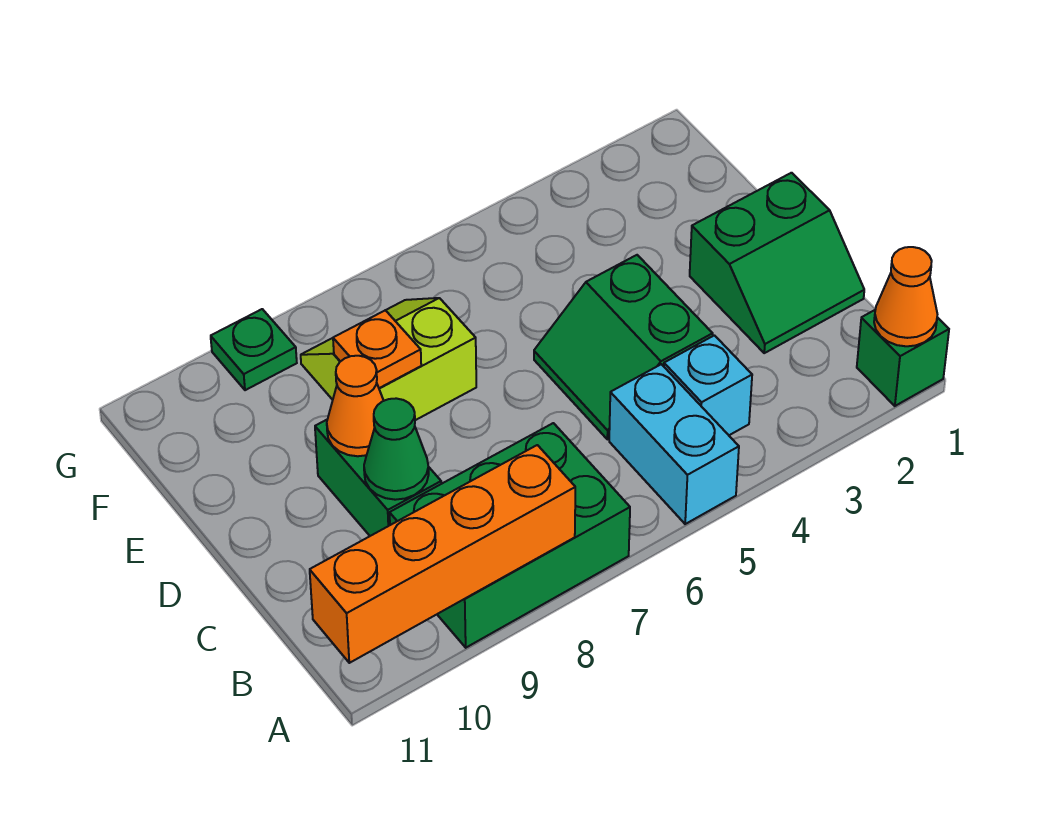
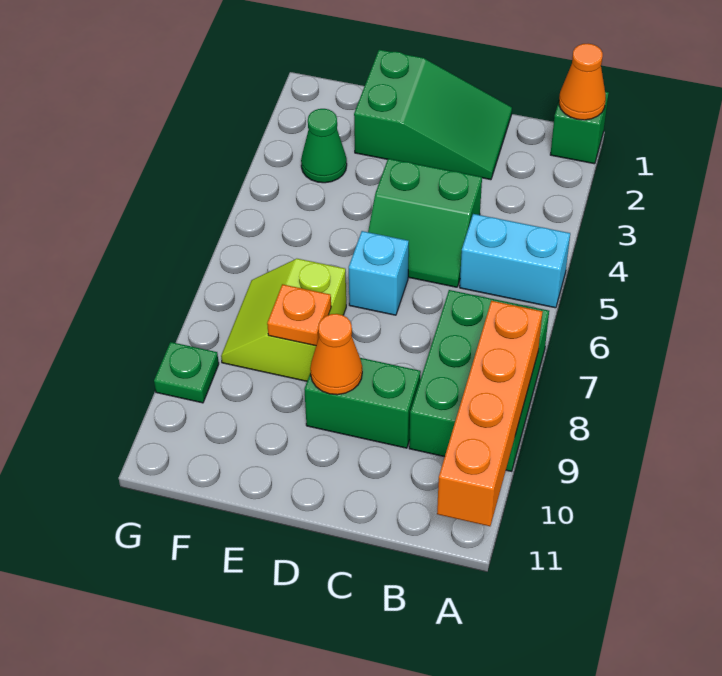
cyan 1x1 brick [664,335,752,435] -> cyan 1x1 brick moved to [349,231,409,315]
green 2x2 slope [690,173,864,353] -> green 2x3 slope [354,50,512,180]
green 1x1 cone [364,398,429,500] -> green 1x1 cone moved to [301,109,347,183]

